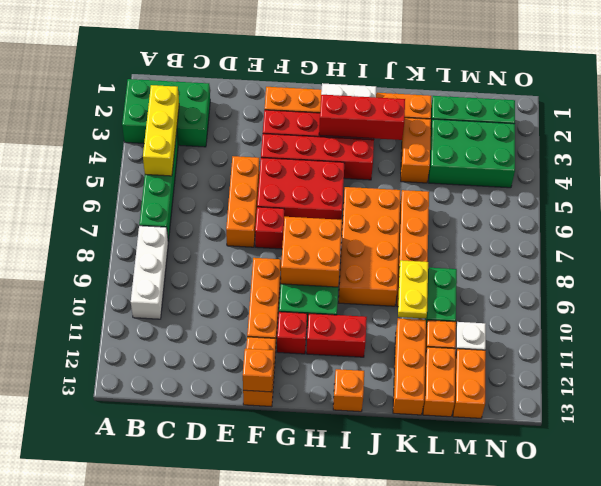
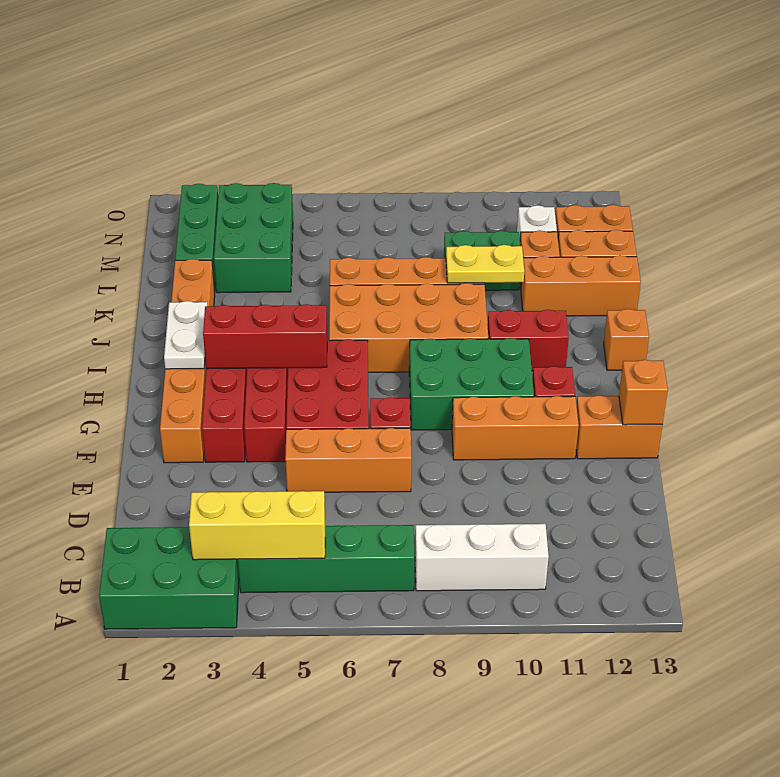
green 2x3 brick [122,79,210,147] -> green 2x3 brick turned to [99,527,239,629]
orange 2x2 brick [281,217,342,287] -> none
red 1x3 brick [319,95,405,140] -> red 1x3 brick turned to [203,304,327,369]
red 1x2 brick [306,313,367,357] -> red 1x2 brick turned to [488,310,569,371]
orange 1x2 brick [401,118,431,183] -> none

